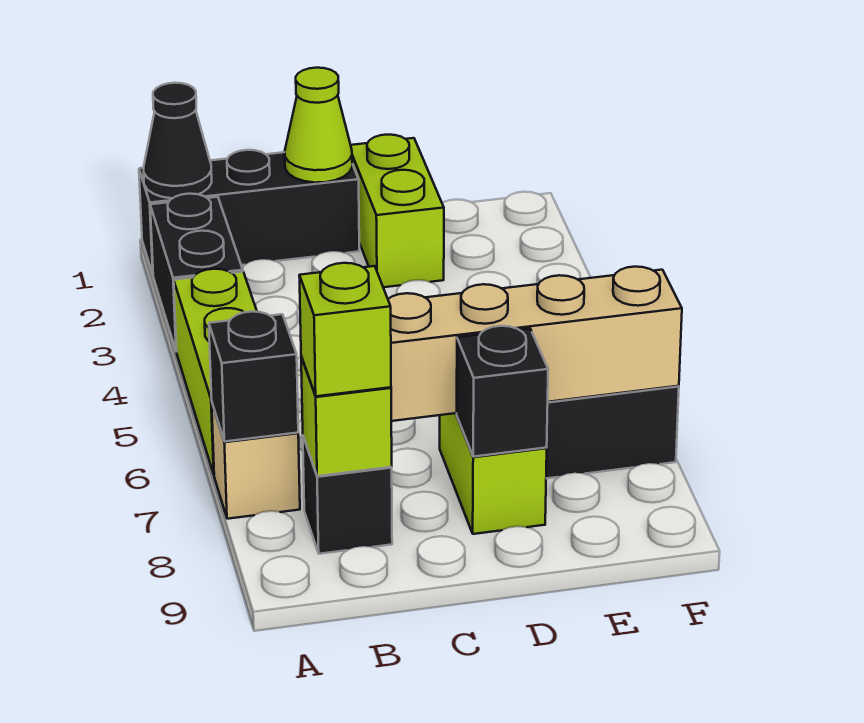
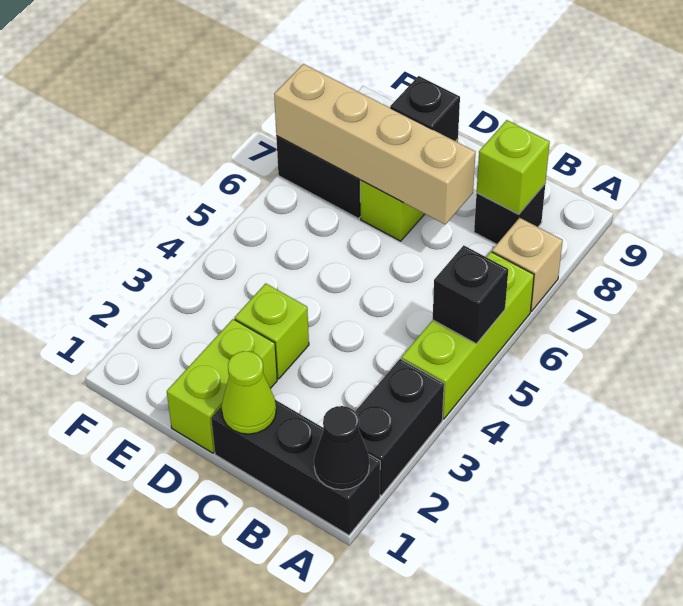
black 1x1 brick [209,312,298,442] -> black 1x1 brick moved to [433,245,508,344]
lime 1x1 brick [299,263,391,396] -> lime 1x1 brick moved to [235,283,309,379]

